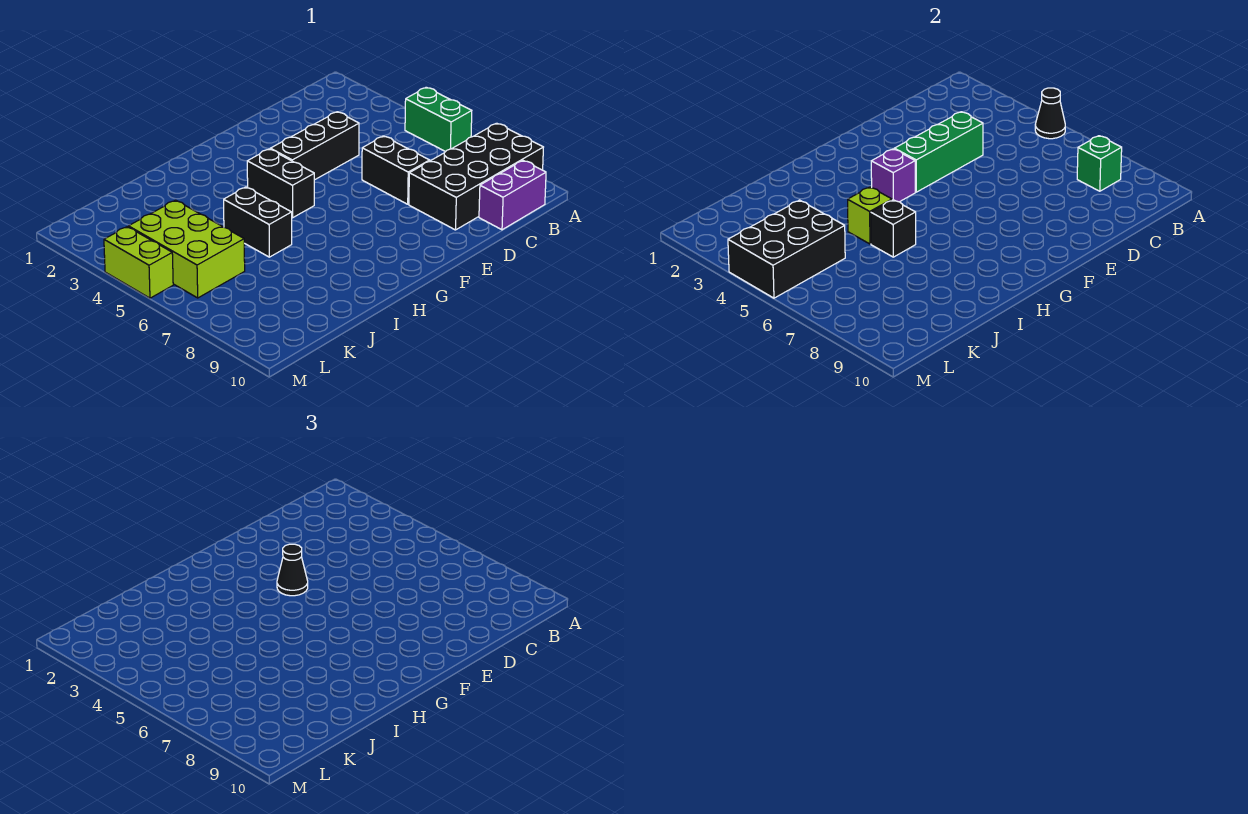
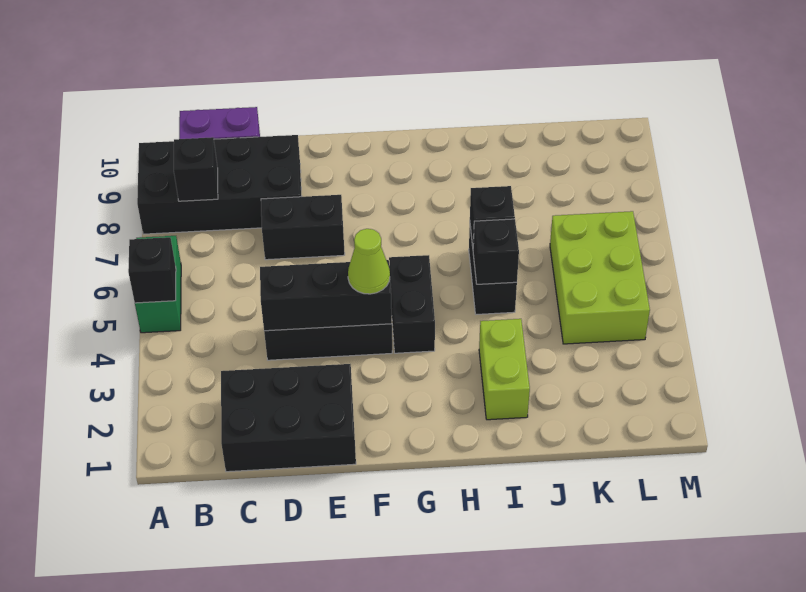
black 1x1 cone [1035,88,1065,139] -> black 1x1 brick [128,237,176,303]
green 1x1 brick [1077,136,1122,191] -> black 1x1 brick [174,137,218,201]
green 1x3 brick [894,112,983,192] -> black 1x3 brick [260,260,392,331]
black 1x2 brick [362,136,430,204] -> black 1x2 brick turned to [261,195,345,260]
black 1x1 cone [277,544,308,596] -> lime 1x1 cone [348,229,390,294]
purple 1x1 brick [871,149,915,202] -> none
lime 1x1 brick [848,187,892,244] -> black 1x1 brick [473,219,519,284]
black 2x3 brick [728,200,845,298] -> black 2x3 brick moved to [221,364,356,472]
lime 1x2 brick [104,227,173,298] -> lime 1x2 brick moved to [479,319,530,420]

